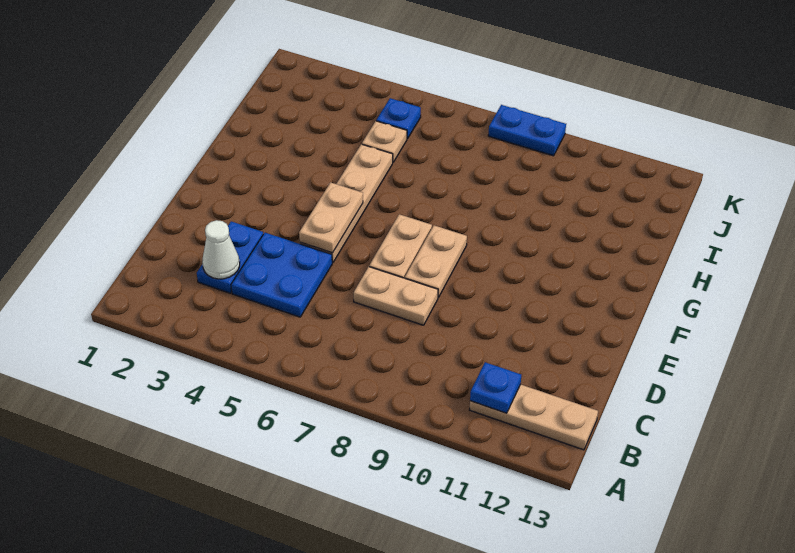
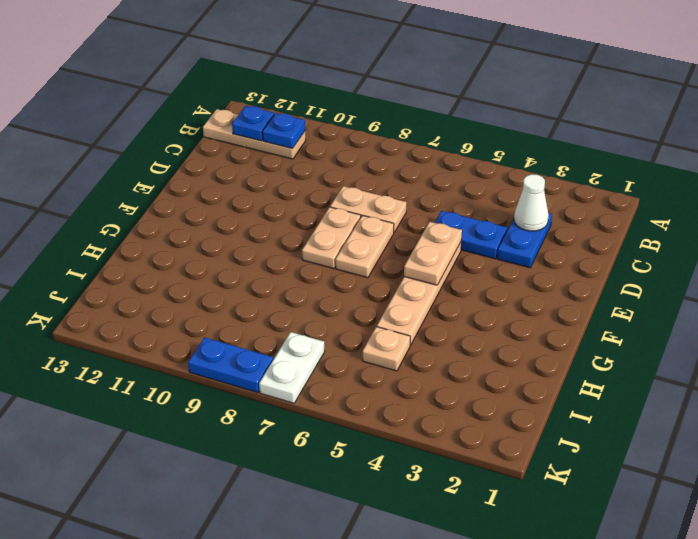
blue 2x2 plate [231,233,332,317] -> blue 1x2 plate [435,211,507,259]
blue 1x1 plate [376,98,421,139] -> blue 1x1 plate moved to [232,106,274,141]
none -> white 1x2 plate [259,332,325,403]

